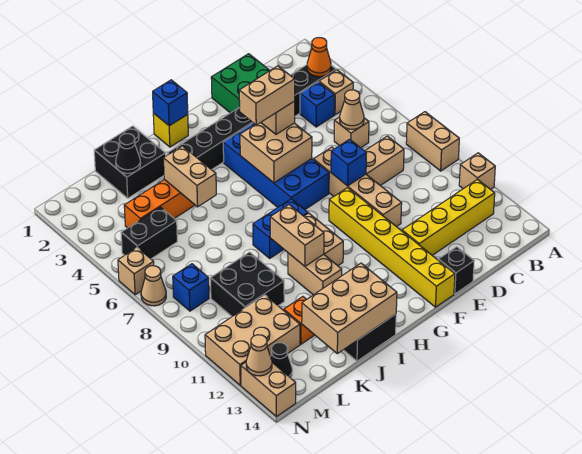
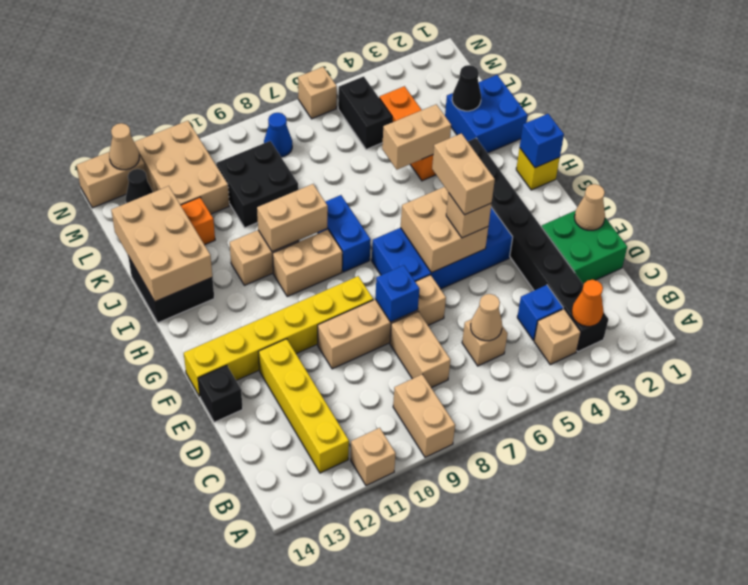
tan 1x2 brick [406,112,459,171] -> tan 1x2 brick turned to [393,374,455,457]
black 2x2 brick [94,126,166,198] -> blue 2x2 brick [445,75,528,153]
blue 1x1 brick [173,264,209,311] -> blue 1x1 cone [264,113,292,157]
tan 1x1 cone [141,266,166,306] -> tan 1x1 cone moved to [574,184,605,230]

